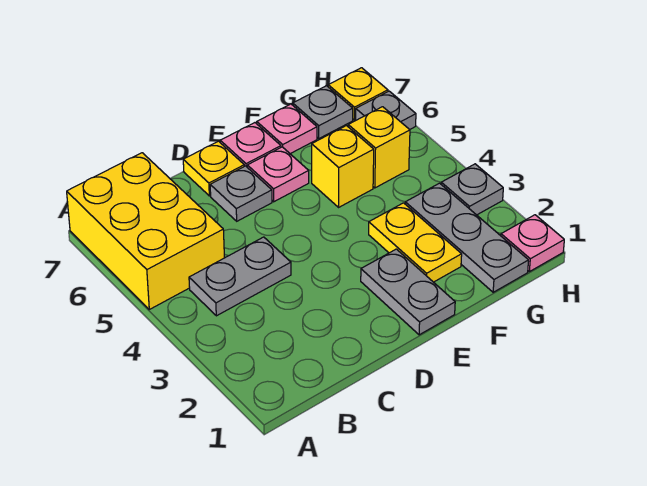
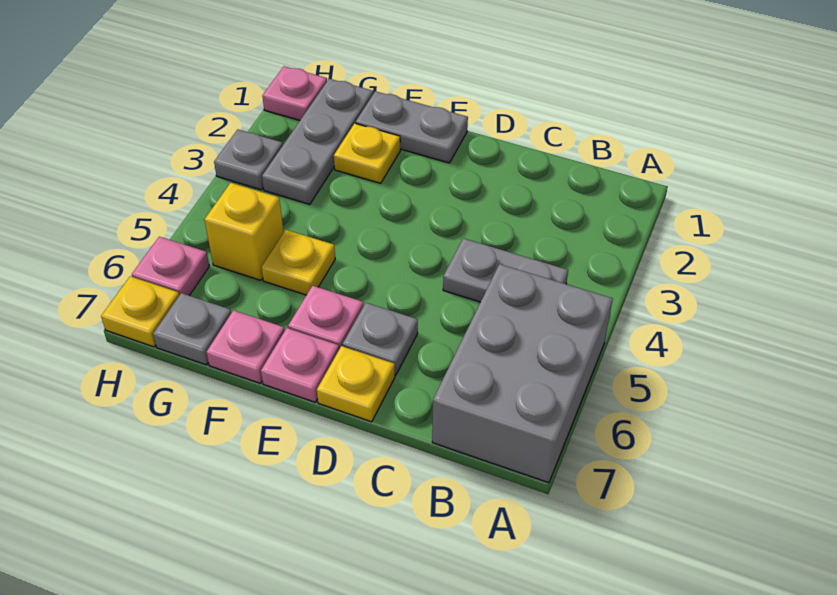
yellow 2x3 brick [67,153,224,309] -> grey 2x3 brick [432,264,613,483]
grey 1x2 plate [361,249,455,335] -> grey 1x2 plate turned to [356,91,468,163]
yellow 1x2 plate [369,203,462,282] -> yellow 1x1 plate [334,123,400,183]
yellow 1x1 brick [312,126,374,207] -> yellow 1x1 plate [262,230,335,295]
grey 1x1 plate [356,91,416,129] -> pink 1x1 plate [132,237,209,296]

